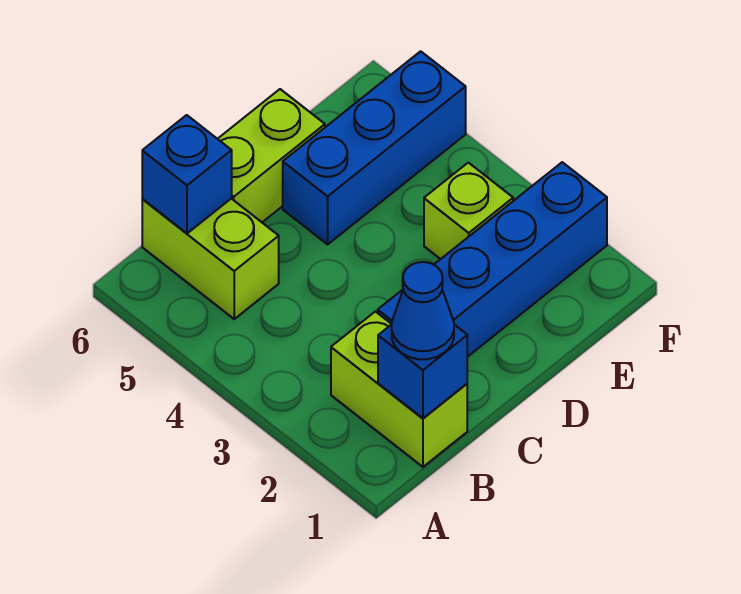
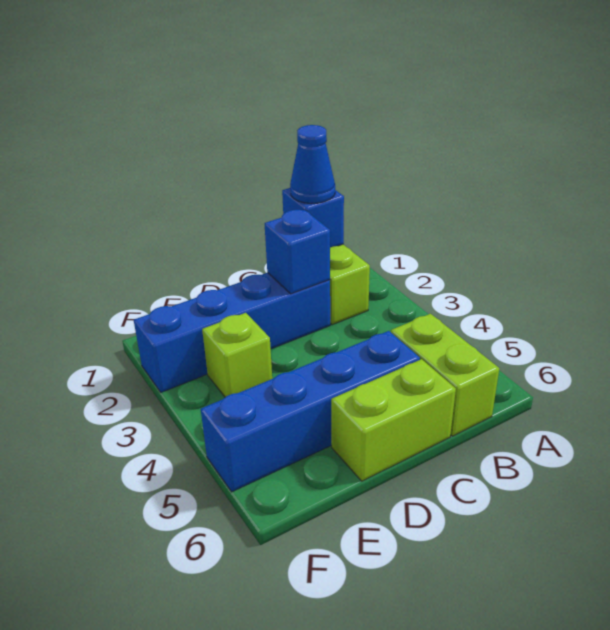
blue 1x1 brick [142,115,232,233] -> blue 1x1 brick moved to [265,210,330,294]
blue 1x3 brick [283,51,466,244] -> blue 1x4 brick [201,331,420,492]

